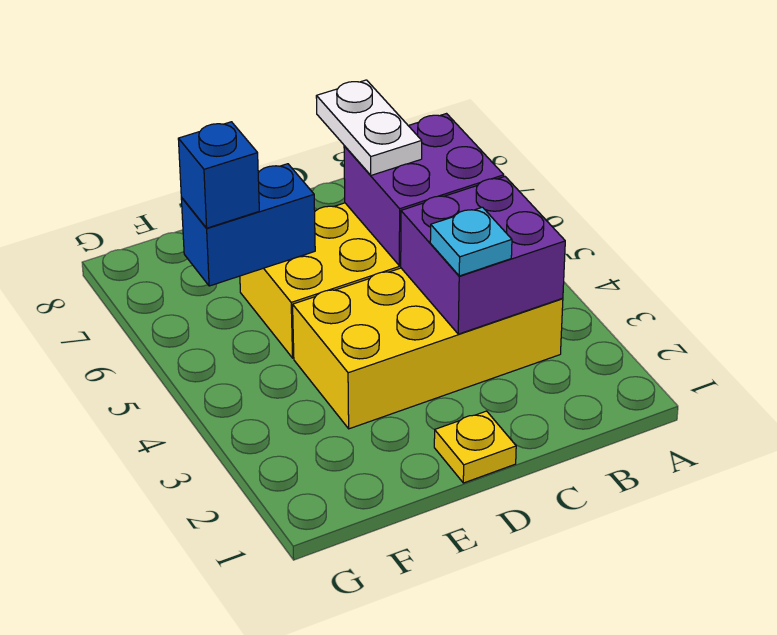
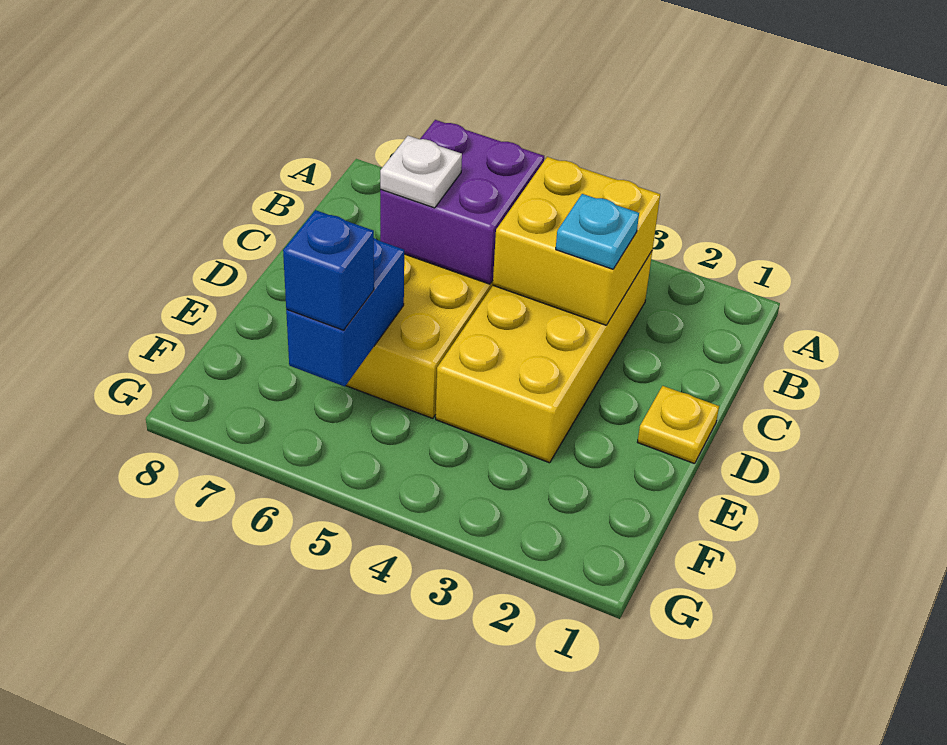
purple 2x2 brick [401,177,565,334] -> yellow 2x2 brick [493,157,660,325]
white 1x2 plate [316,80,422,175] -> white 1x1 plate [380,136,462,208]

